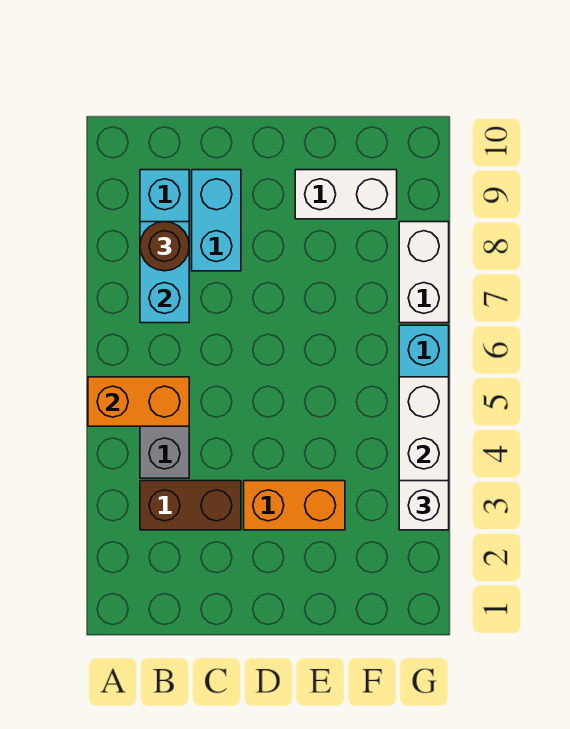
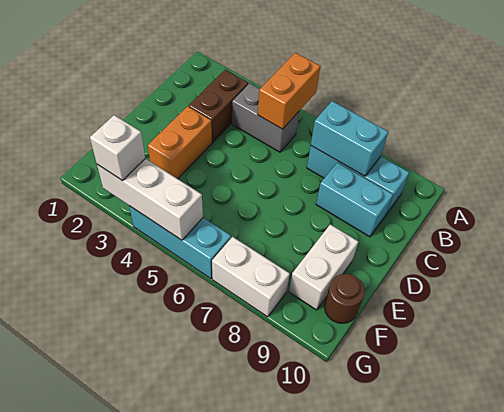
brown 1x1 round brick [140,222,189,271] -> brown 1x1 round brick moved to [324,274,365,323]

